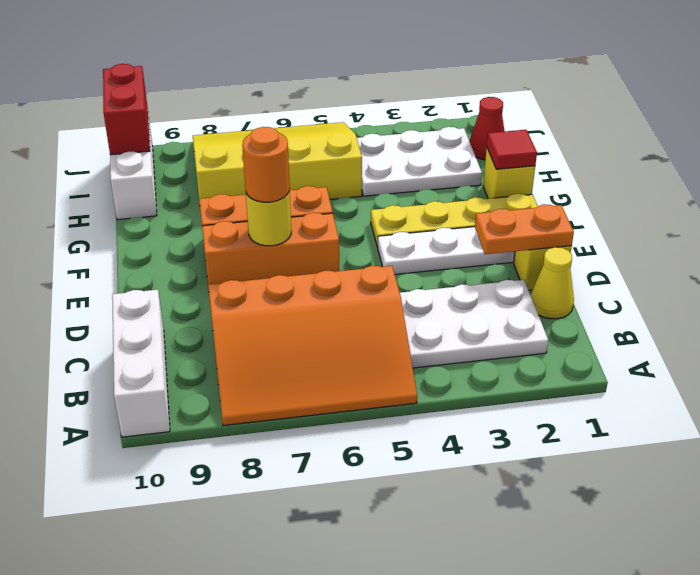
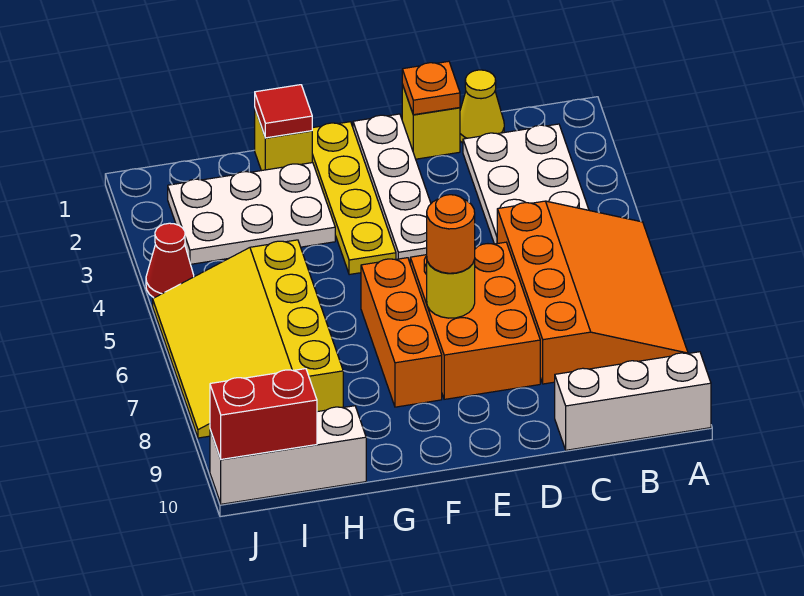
orange 1x2 plate [475,204,574,254] -> orange 1x1 plate [402,61,460,115]
orange 1x3 brick [202,213,339,284] -> orange 2x3 brick [410,242,540,399]
white 2x3 plate [357,127,482,196] -> white 2x3 plate turned to [168,163,335,264]
red 1x1 cone [470,97,505,160] -> red 1x1 cone moved to [146,223,194,298]

